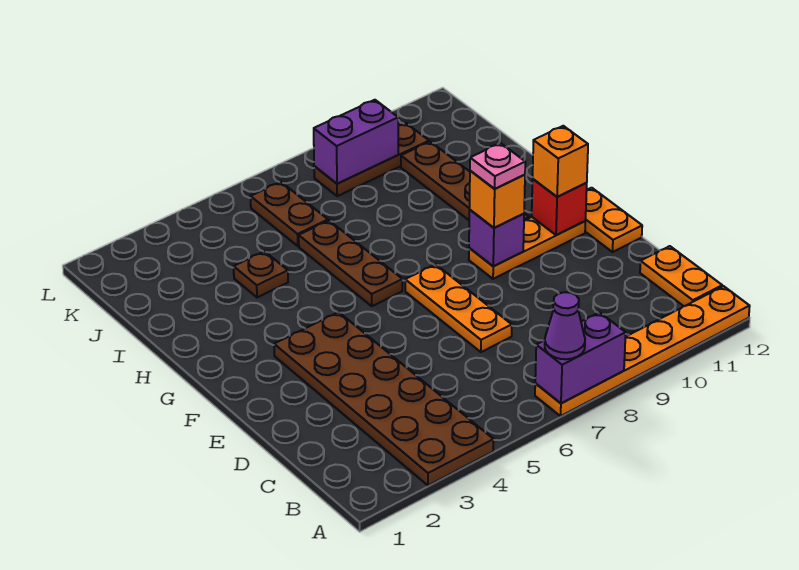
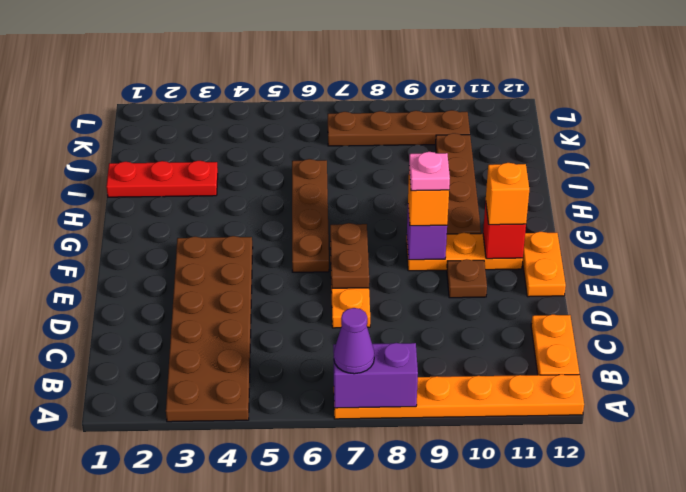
brown 1x3 plate [299,221,402,306] -> brown 1x4 plate [292,159,329,272]
none -> red 1x3 plate [106,161,218,197]
brown 1x1 plate [234,251,288,297] -> brown 1x1 plate moved to [447,259,487,298]
brown 1x2 plate [251,182,328,246] -> brown 1x2 plate moved to [330,223,369,288]
brown 1x3 plate [314,123,429,196] -> brown 1x4 plate [328,110,470,146]
purple 1x2 brick [314,100,398,184] -> none

